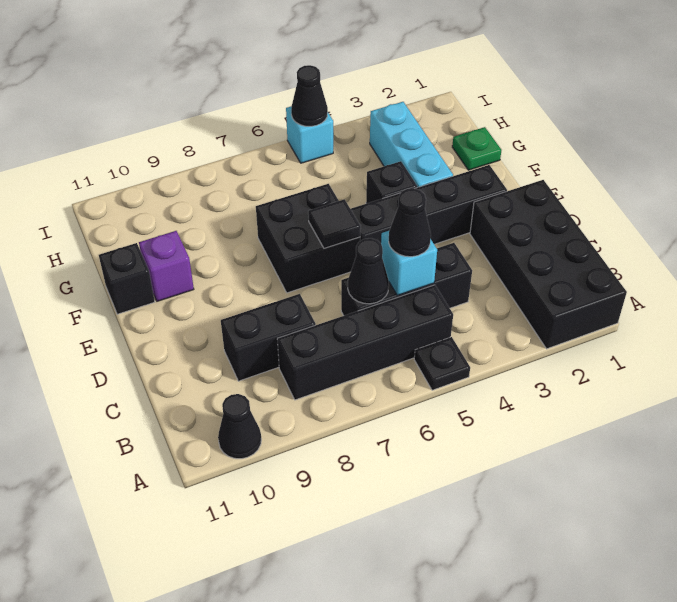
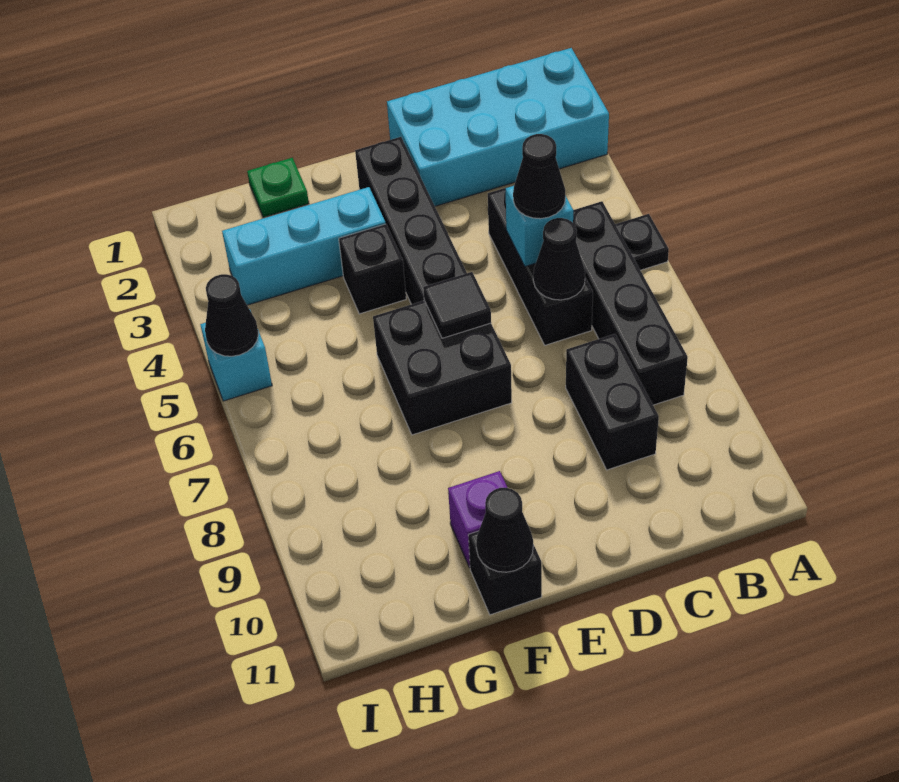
black 2x4 brick [470,180,627,349] -> cyan 2x4 brick [387,48,609,206]
black 1x1 cone [218,394,261,459] -> black 1x1 cone moved to [476,488,533,572]

